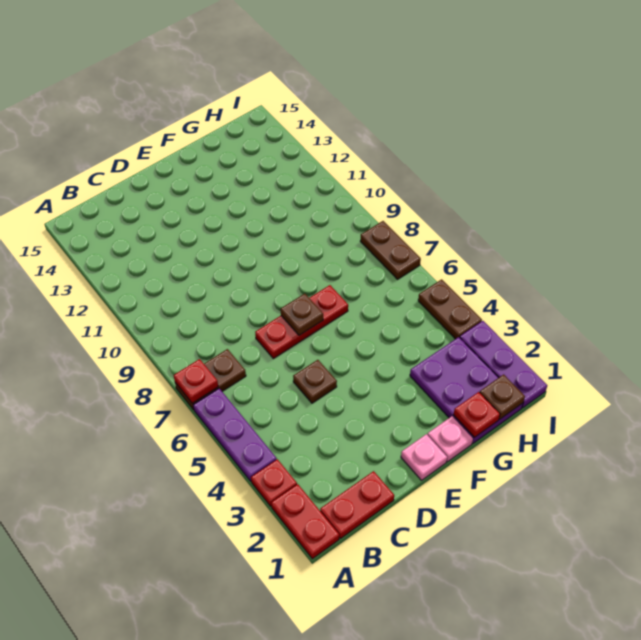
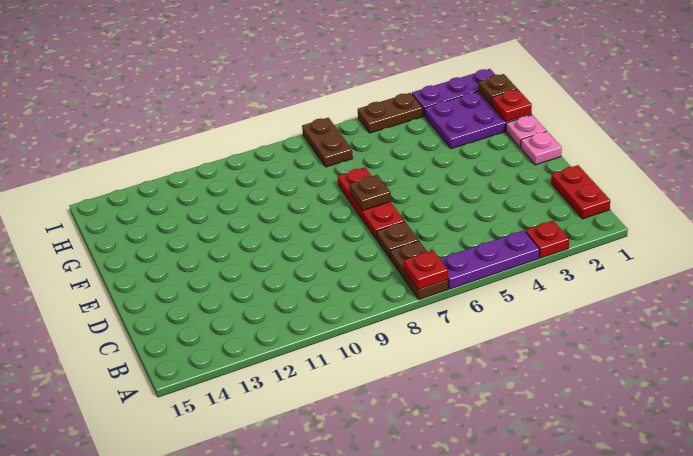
red 1x2 plate [271,484,339,559] -> none
brown 1x1 plate [293,360,337,403] -> brown 1x1 plate moved to [377,222,419,259]
brown 1x2 plate [360,221,421,279] -> brown 1x2 plate turned to [302,118,353,167]

